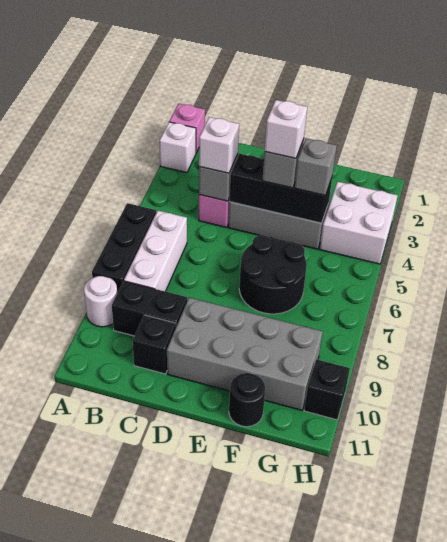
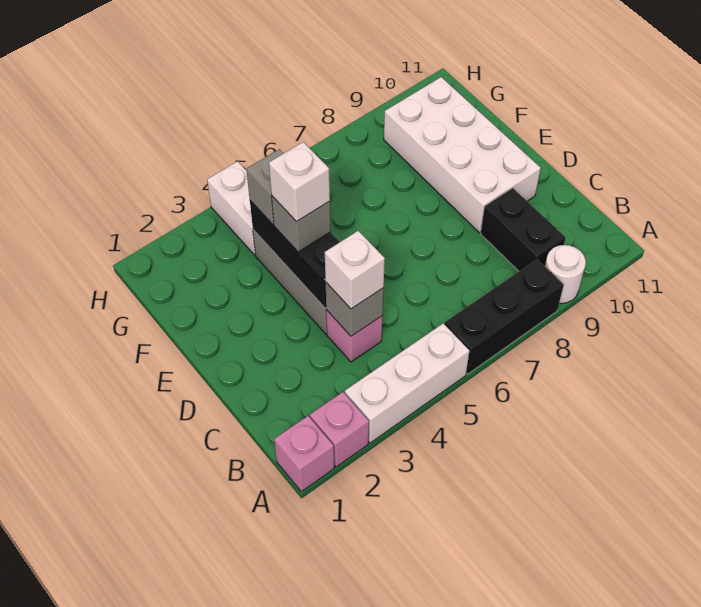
white 1x1 brick [160,122,196,173] -> pink 1x1 brick [310,392,369,467]
white 1x3 brick [124,211,187,291] -> white 1x3 brick moved to [345,323,469,443]
black 1x1 brick [132,315,176,374] -> none
grey 2x4 brick [167,298,323,410] -> white 2x4 brick [384,77,541,233]
black 2x2 round brick [239,235,307,314] -> none
black 1x1 round brick [229,373,266,427] -> none
white 2x2 brick [320,182,398,264] -> white 1x2 brick [207,161,256,255]
black 1x1 brick [304,359,350,420] -> none

